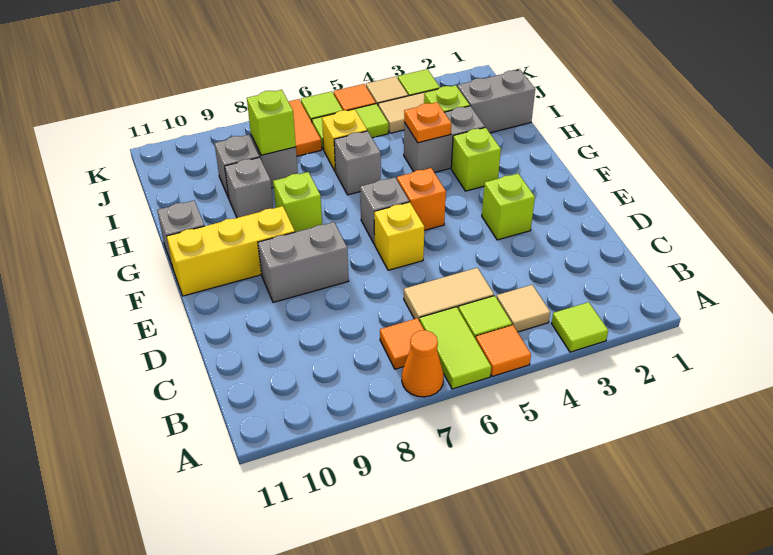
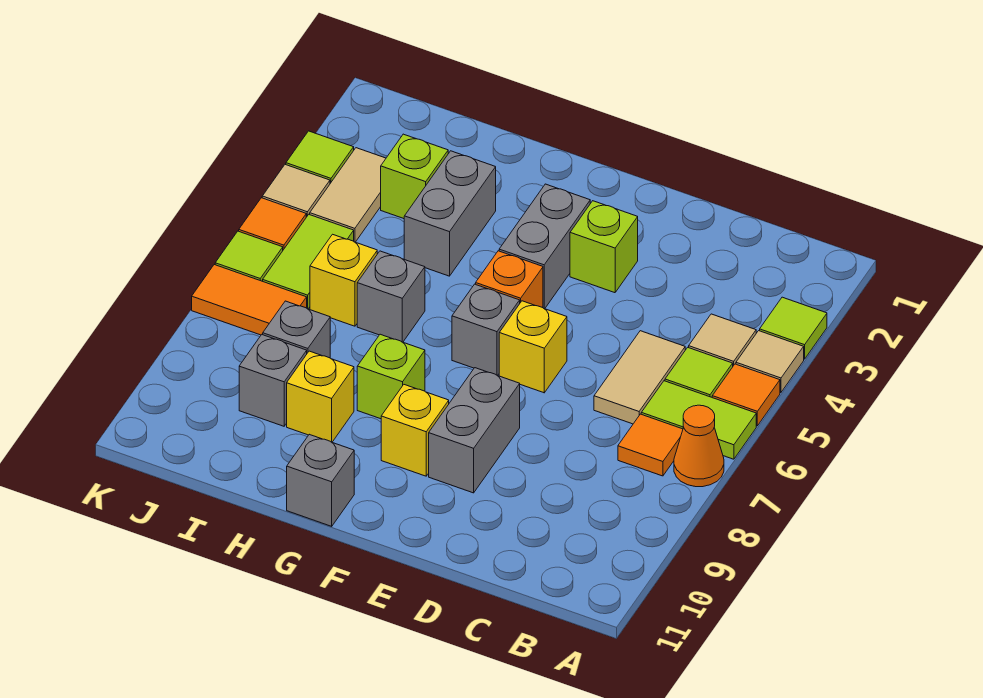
none -> tan 1x1 tile [736,331,804,392]
yellow 1x3 brick [167,206,295,296] -> yellow 1x1 brick [381,385,449,476]
lime 1x1 brick [451,127,501,191] -> none
orange 1x1 plate [404,102,451,143] -> none
grey 1x1 brick [225,157,274,218] -> yellow 1x1 brick [287,351,354,442]
grey 1x2 brick [457,70,535,133] -> grey 1x2 brick moved to [499,184,590,309]
lime 1x1 brick [247,90,296,155] -> none

